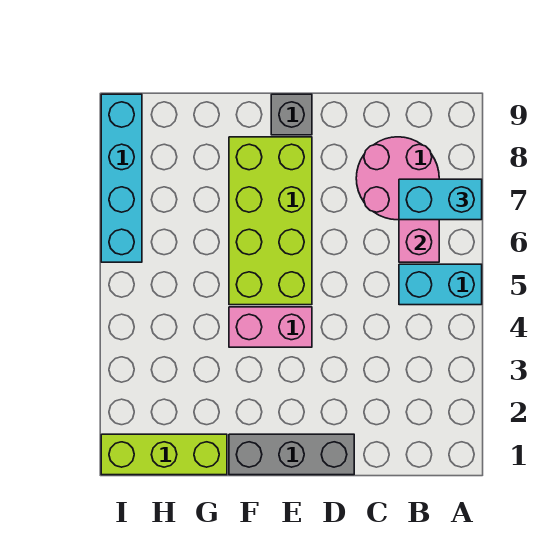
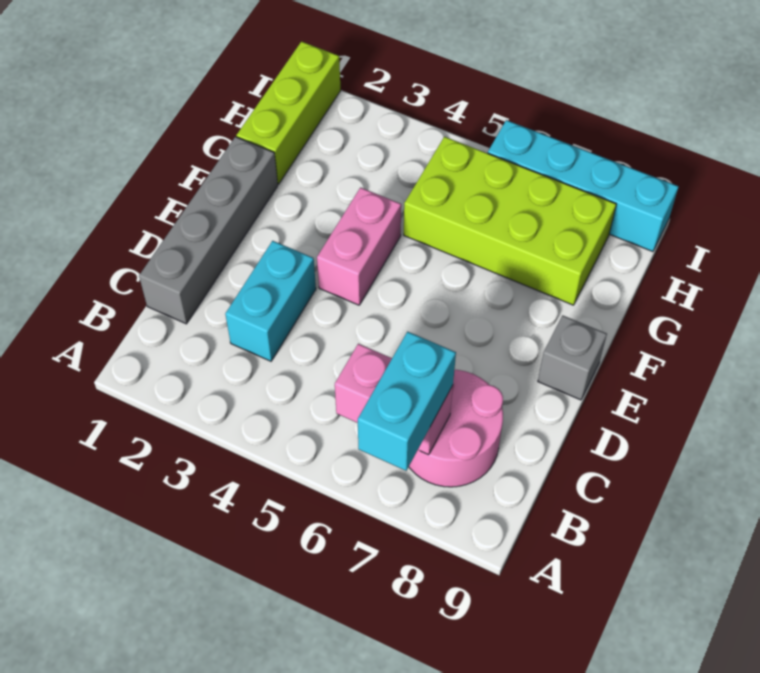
cyan 1x2 brick [399,264,482,305] -> cyan 1x2 brick moved to [225,241,316,361]
grey 1x3 brick [229,434,354,475] -> grey 1x4 brick [139,137,278,324]
lime 2x4 brick [229,137,312,305] -> lime 2x4 brick moved to [404,137,616,305]

